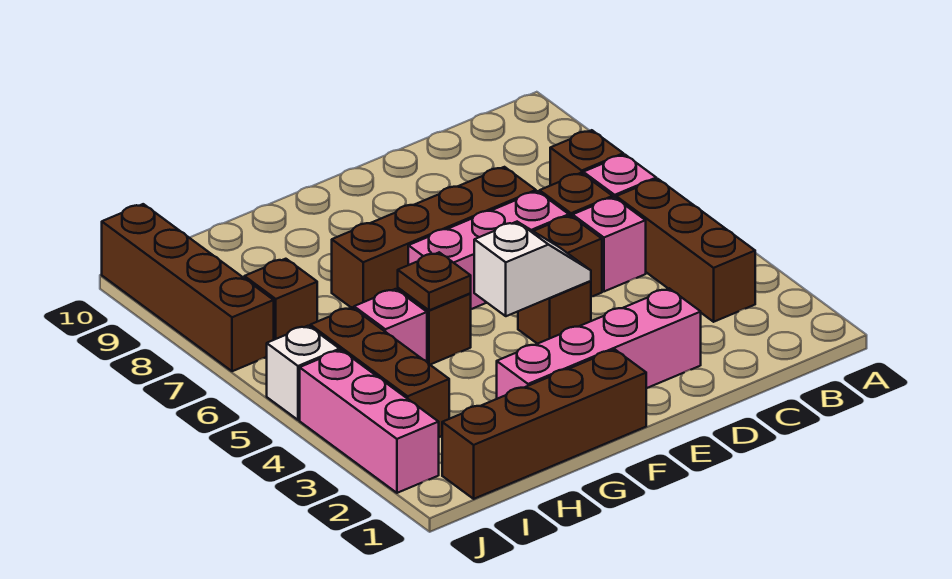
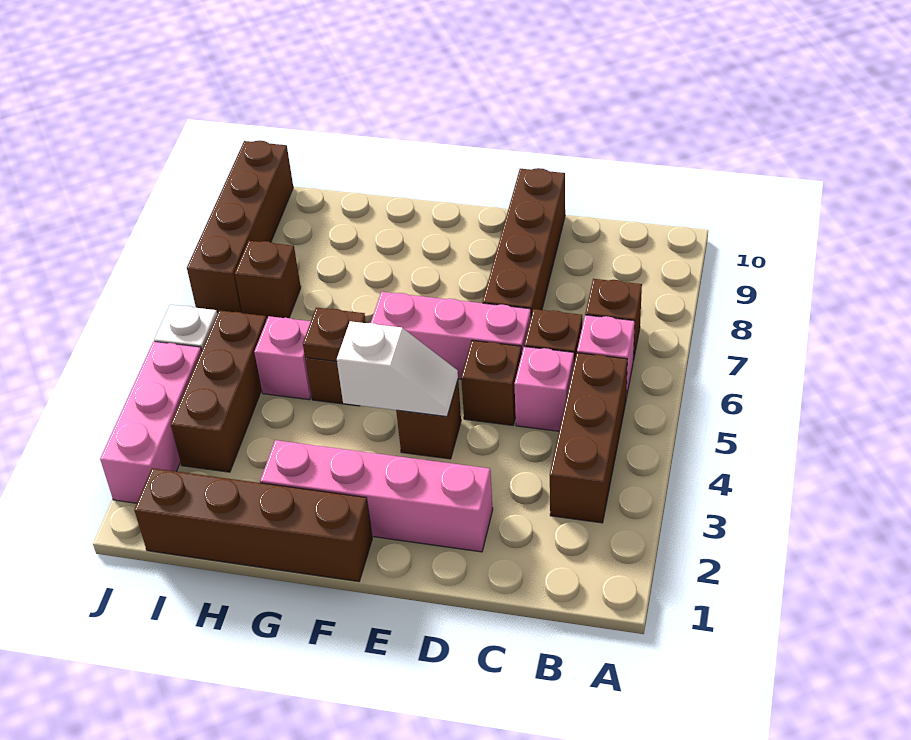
brown 1x4 brick [332,167,536,308] -> brown 1x4 brick turned to [483,168,565,316]

